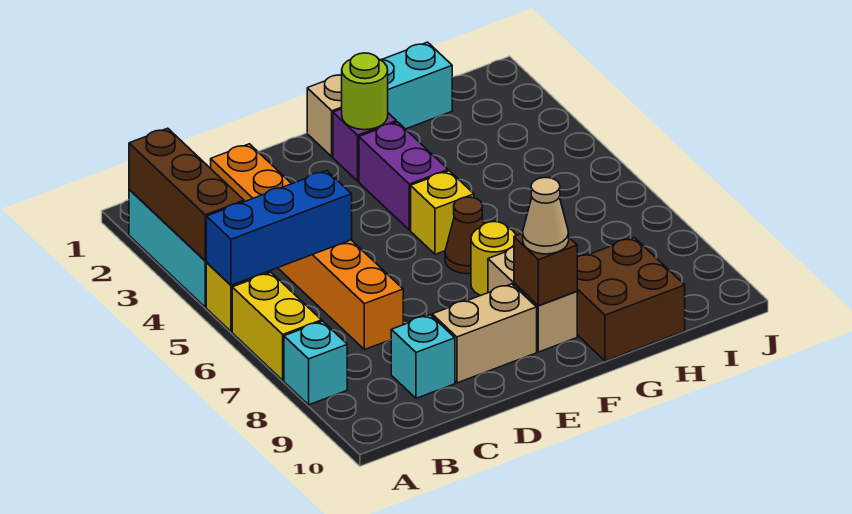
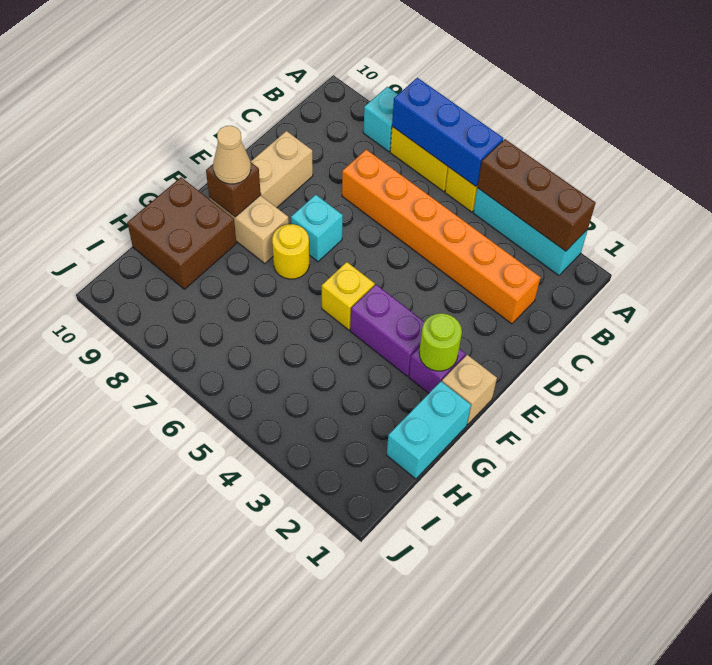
blue 1x3 brick [206,171,352,285] -> blue 1x3 brick turned to [392,78,503,186]
cyan 1x1 brick [391,315,455,398] -> cyan 1x1 brick moved to [291,195,343,262]
brown 1x1 cone [445,197,484,274] -> none

